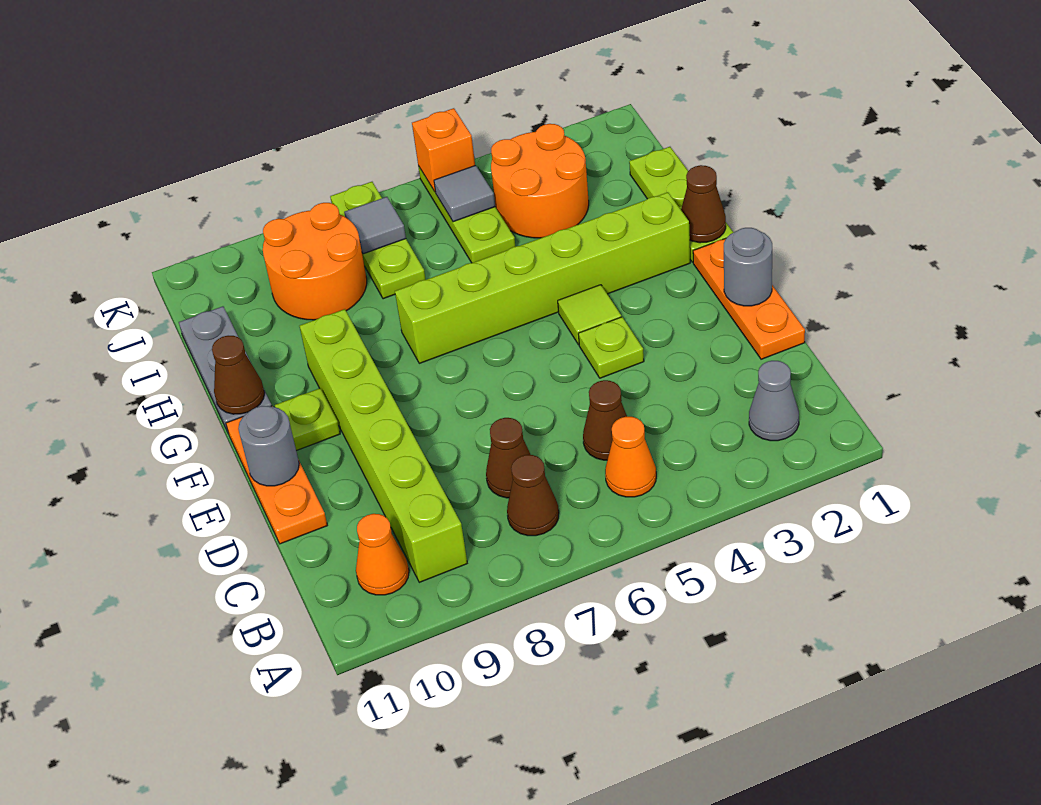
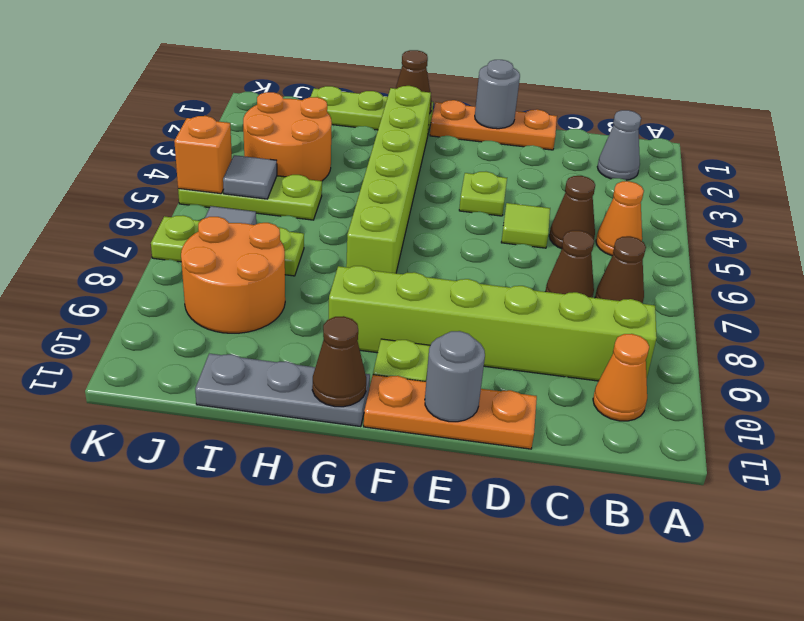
lime 1x1 tile [558,285,621,345] -> lime 1x1 tile moved to [501,203,550,248]

